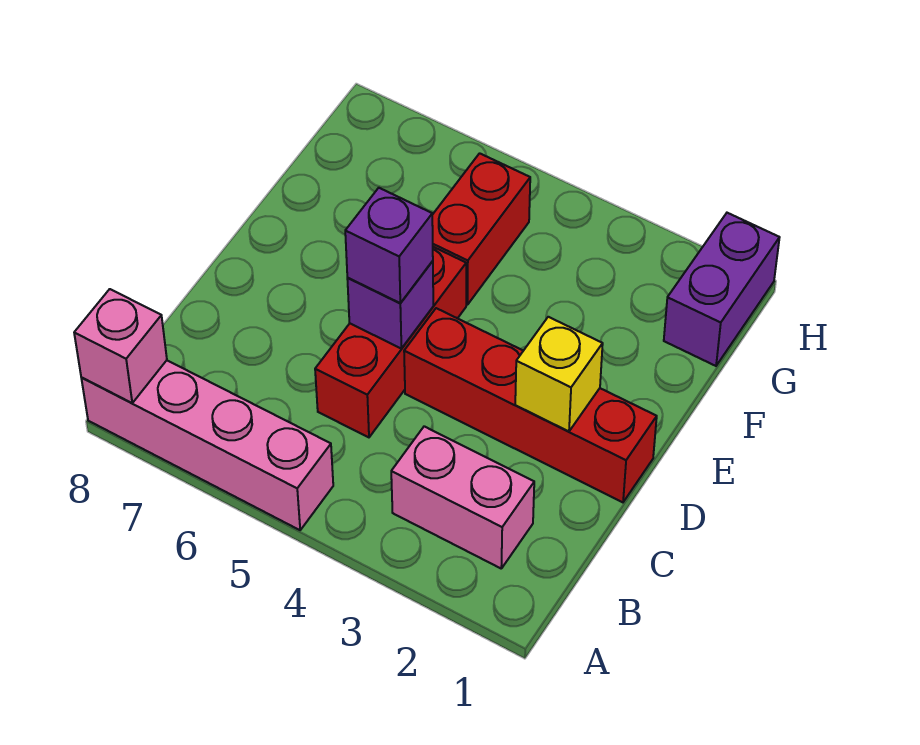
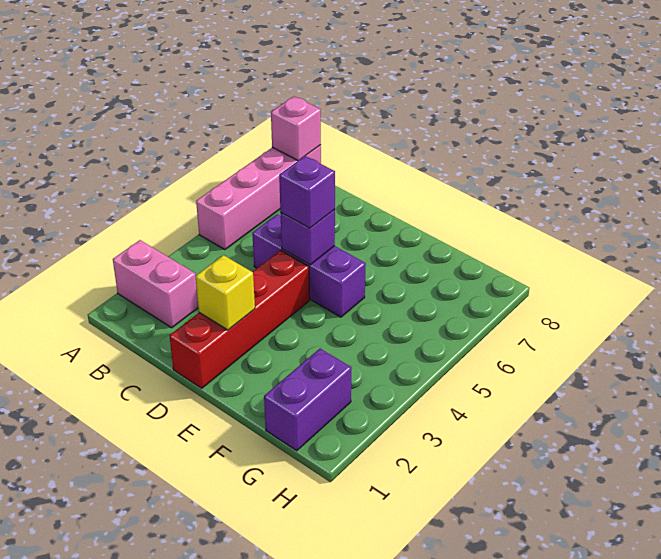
pink 1x2 brick [391,426,534,568] -> pink 1x2 brick turned to [113,240,198,328]
red 1x3 brick [315,247,466,437] -> purple 1x3 brick [252,214,366,317]
red 1x2 brick [432,153,530,305] -> none
purple 1x2 brick [664,213,780,366] -> purple 1x2 brick turned to [264,349,352,451]

